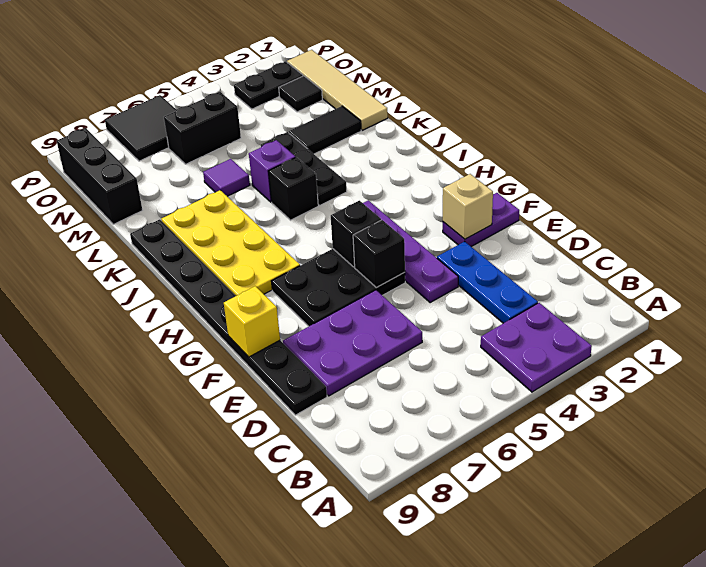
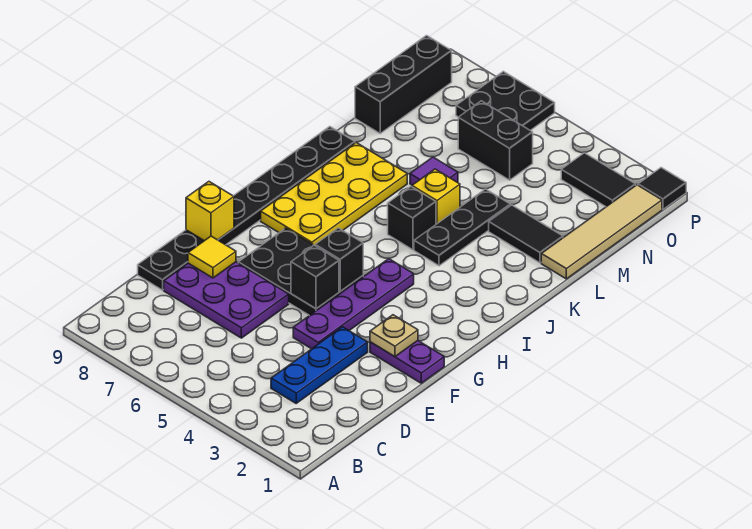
purple 2x2 plate [481,303,592,392] -> none
none -> yellow 1x1 tile [188,236,236,278]
tan 1x1 brick [443,174,493,239] -> tan 1x1 plate [370,315,418,357]
purple 1x1 brick [249,140,296,202] -> yellow 1x1 brick [412,169,460,224]
black 1x1 tile [279,76,322,112] -> black 1x1 tile moved to [638,168,686,209]
black 1x2 plate [234,61,303,109] -> black 1x2 tile [561,153,636,207]
black 2x2 tile [105,95,176,161] -> black 2x2 plate [456,71,555,130]

